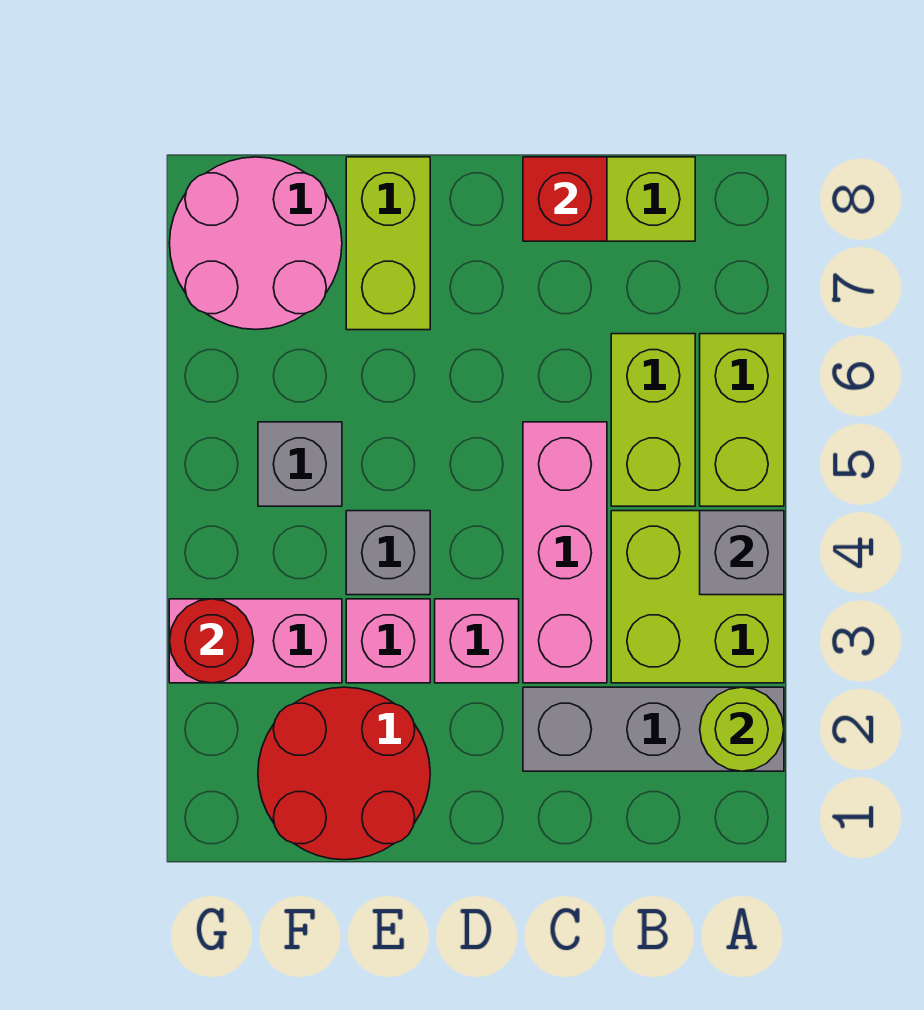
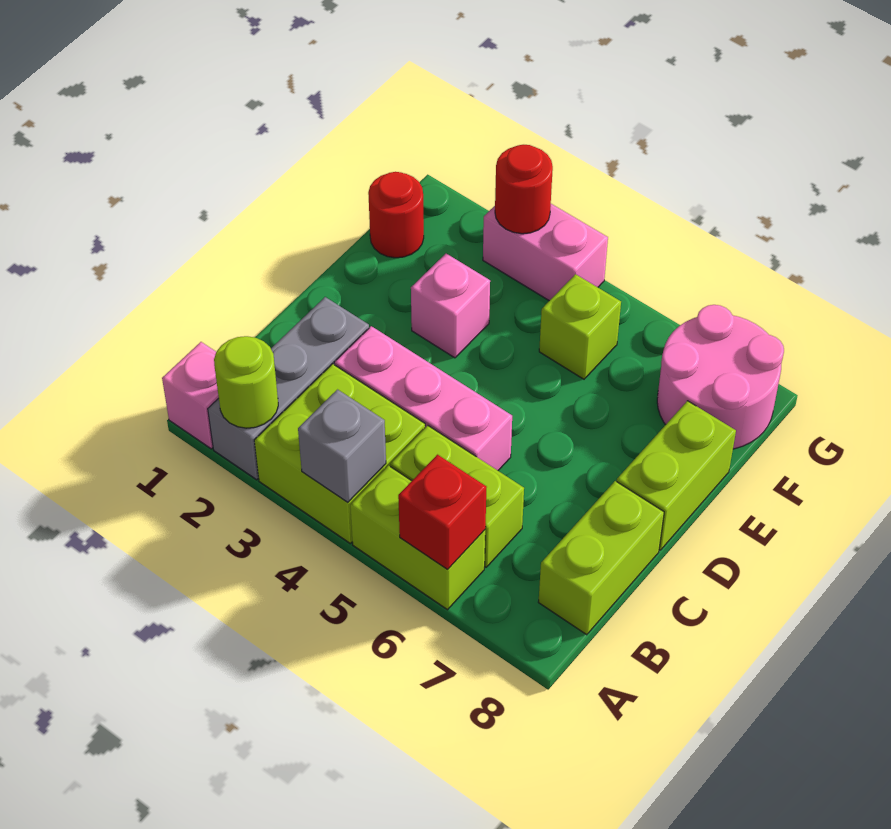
red 1x1 brick [523,157,607,241] -> red 1x1 brick moved to [398,455,487,569]
pink 1x1 brick [435,599,519,683] -> pink 1x1 brick moved to [162,342,219,449]
red 2x2 round brick [258,687,430,860] -> red 1x1 round brick [368,172,424,258]
grey 1x1 brick [346,511,430,595] -> none
lime 1x2 brick [346,157,430,330] -> lime 1x2 brick turned to [617,401,736,550]
pink 1x2 brick [169,599,342,683] -> pink 1x2 brick turned to [483,204,608,301]
grey 1x1 brick [258,422,342,506] -> lime 1x1 brick [539,274,621,379]

